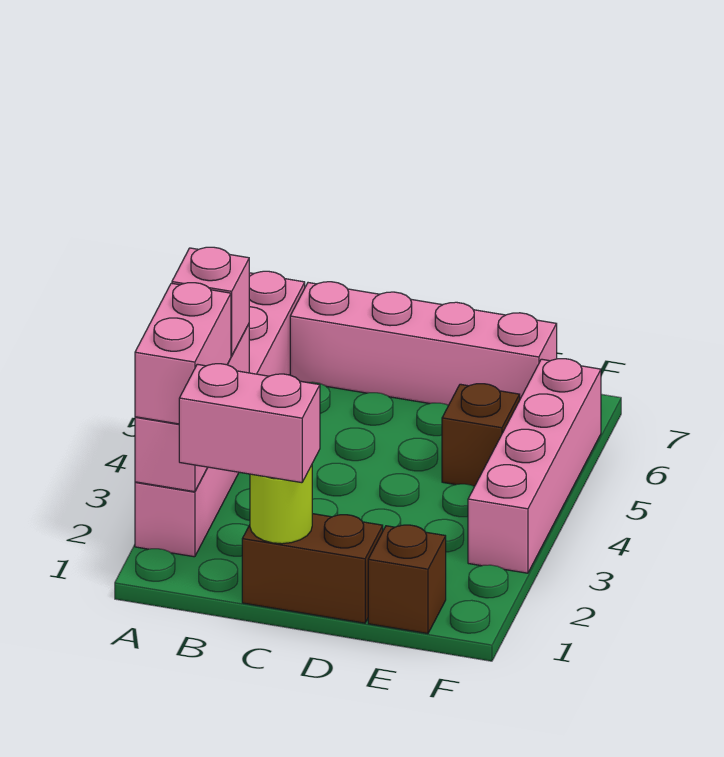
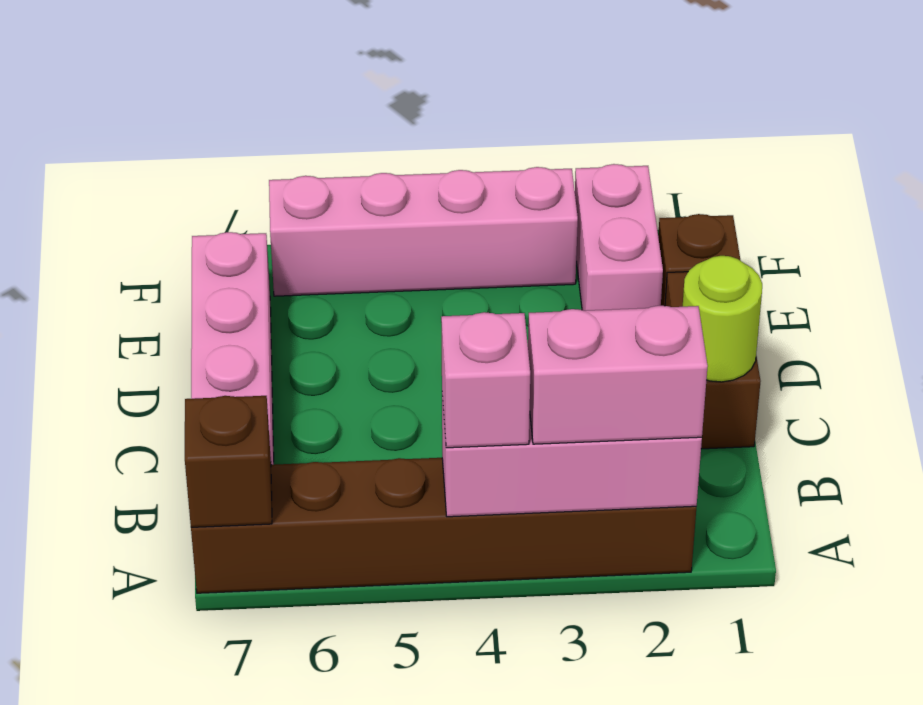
pink 1x6 brick [135,271,305,557] -> brown 1x6 brick [191,458,696,593]
pink 1x2 brick [179,364,320,483] -> pink 1x2 brick moved to [575,164,663,311]
brown 1x1 brick [442,384,520,486] -> brown 1x1 brick moved to [185,396,272,527]

